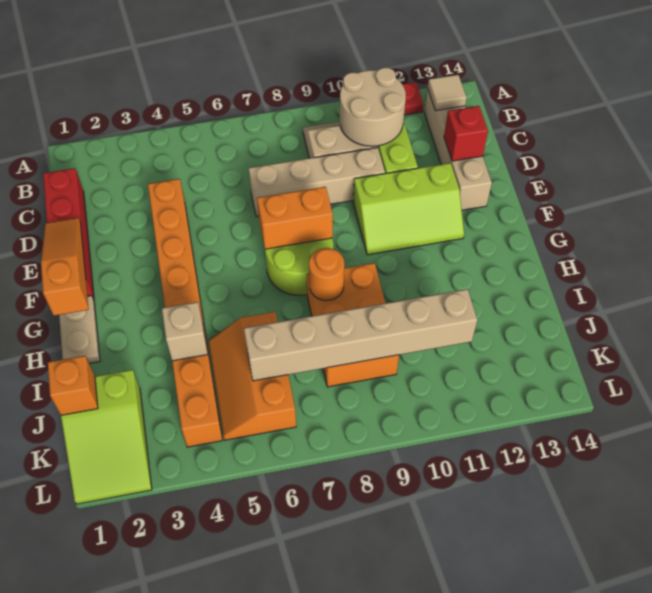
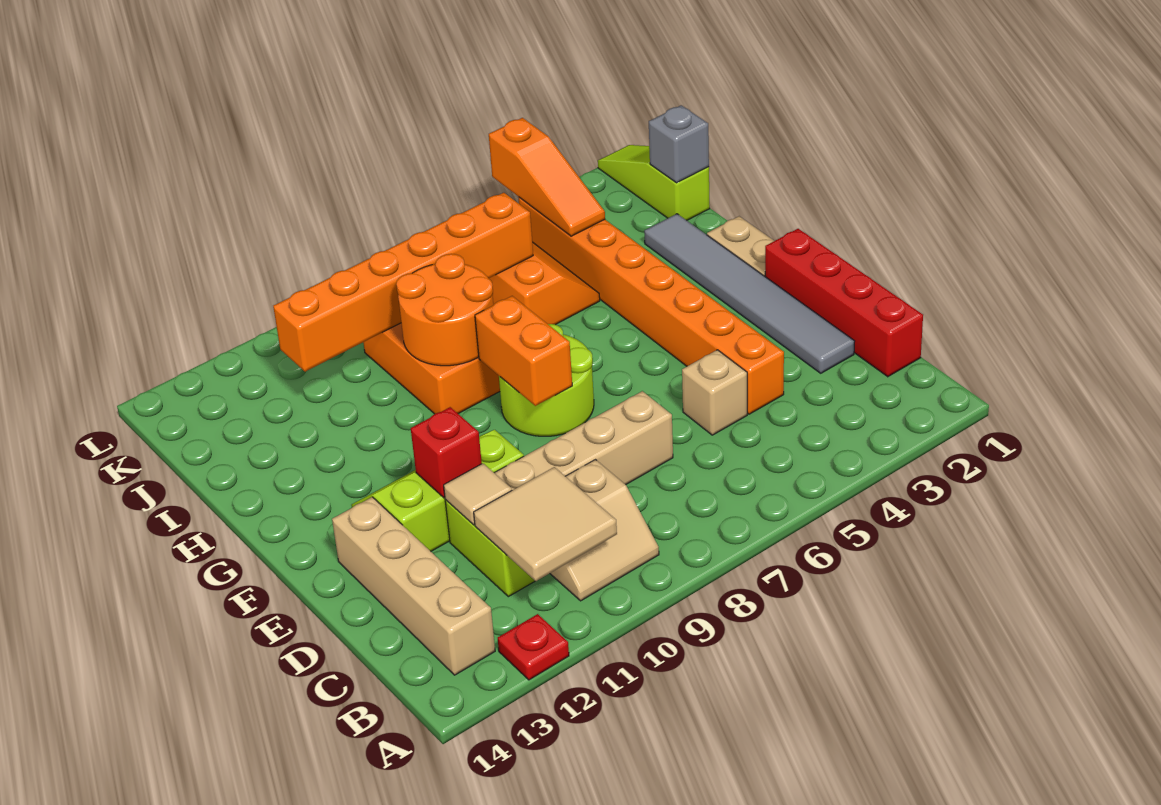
tan 2x2 round brick [340,68,406,146] -> tan 2x2 tile [474,467,617,581]
tan 1x1 tile [428,75,466,111] -> tan 1x1 tile moved to [444,463,512,525]
none -> grey 1x6 tile [644,214,855,373]
red 1x1 brick [444,106,488,161] -> red 1x1 brick moved to [411,407,482,498]
orange 1x3 slope [41,218,89,316] -> orange 1x3 slope moved to [489,118,605,236]
orange 1x2 brick [257,187,333,249] -> orange 1x2 brick turned to [475,296,572,406]
orange 1x1 round brick [309,248,344,301] -> orange 2x2 round brick [396,254,493,366]
tan 1x1 brick [162,302,208,361] -> tan 1x1 brick moved to [682,350,747,435]
lime 2x3 slope [61,370,152,504] -> lime 1x3 slope [598,145,710,220]
orange 1x1 brick [48,356,98,415] -> grey 1x1 brick [649,105,709,183]
tan 1x6 brick [244,289,477,381] -> orange 1x6 brick [273,193,533,372]

